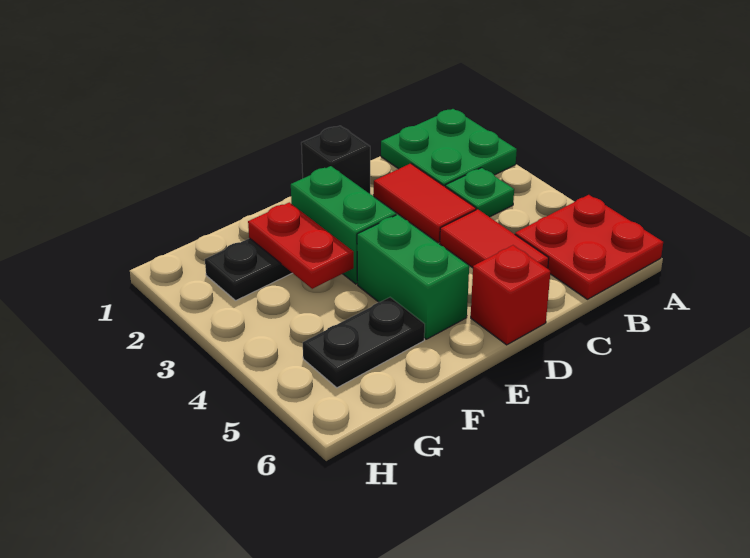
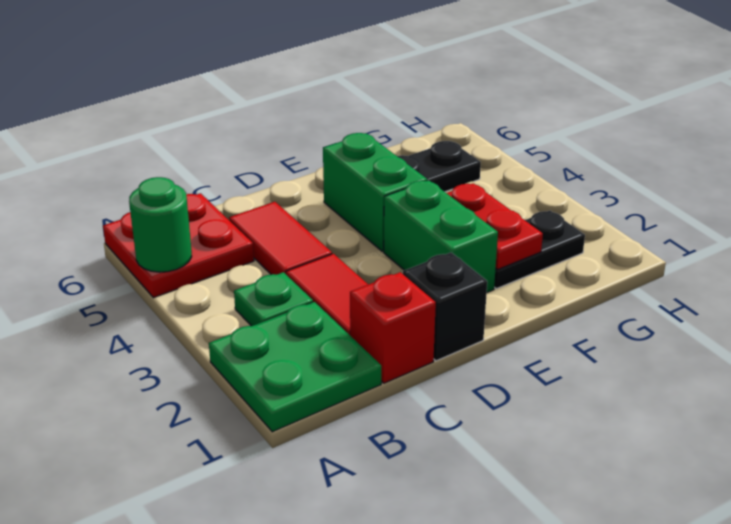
none -> green 1x1 round brick [129,177,192,272]
red 1x1 brick [471,245,551,345] -> red 1x1 brick moved to [350,272,436,383]

